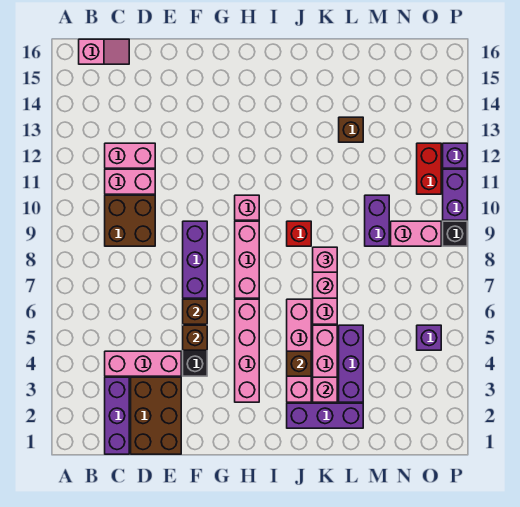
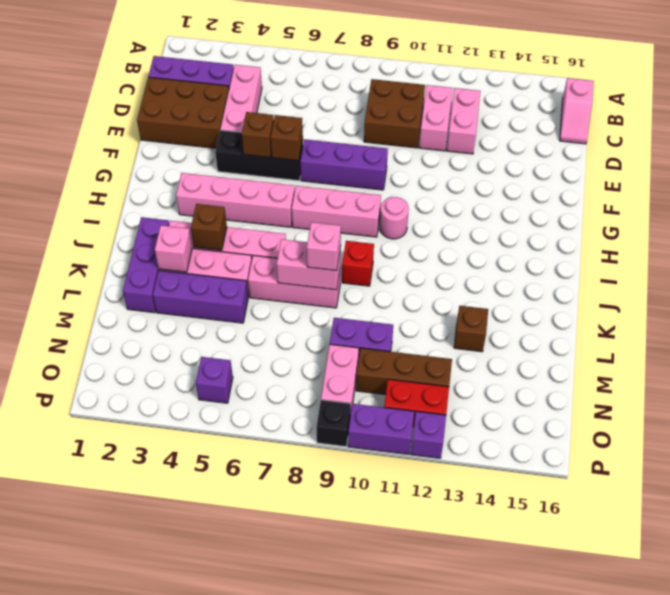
pink 1x1 brick [235,195,259,220] -> pink 1x1 round brick [380,197,409,239]
none -> brown 1x3 brick [356,348,452,395]

